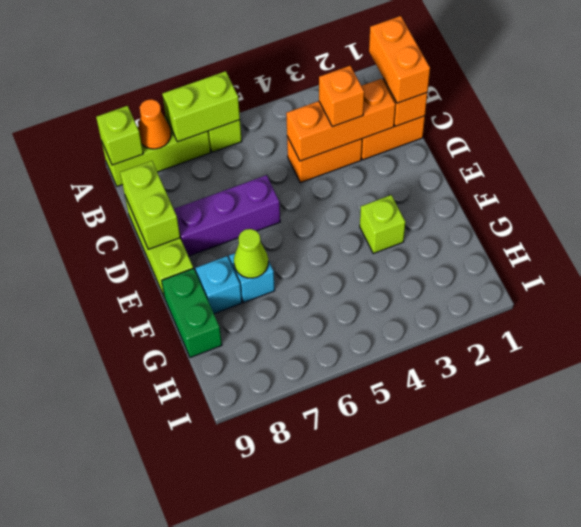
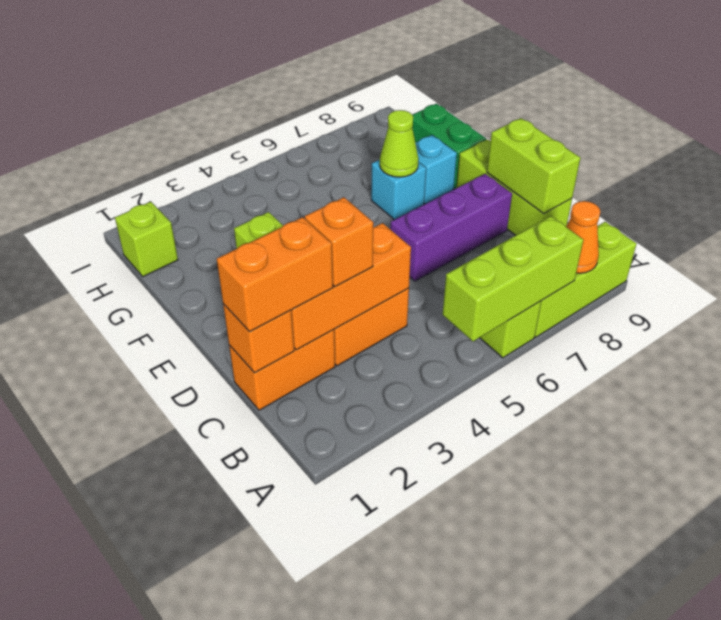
lime 1x2 brick [162,71,240,142] -> lime 1x3 brick [443,216,583,341]
lime 1x1 brick [96,106,143,165] -> lime 1x1 brick moved to [115,202,178,277]
orange 1x2 brick [369,16,430,103] -> orange 1x2 brick turned to [217,217,333,332]

